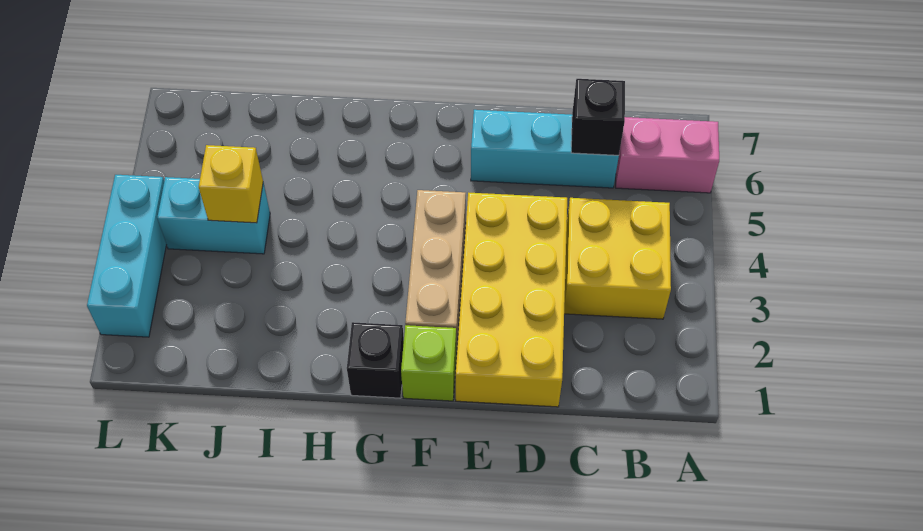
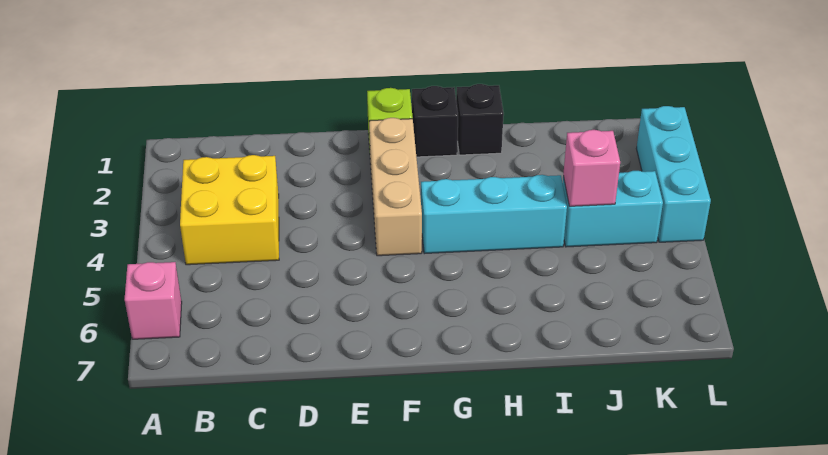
pink 1x2 brick [616,117,719,193] -> pink 1x1 brick [125,262,182,339]
cyan 1x3 brick [471,110,619,188] -> cyan 1x3 brick moved to [421,175,567,254]
black 1x1 brick [571,79,625,155] -> black 1x1 brick moved to [456,84,504,155]
yellow 2x4 brick [456,193,567,407] -> none
yellow 1x1 brick [199,145,263,223] -> pink 1x1 brick [563,130,620,206]

